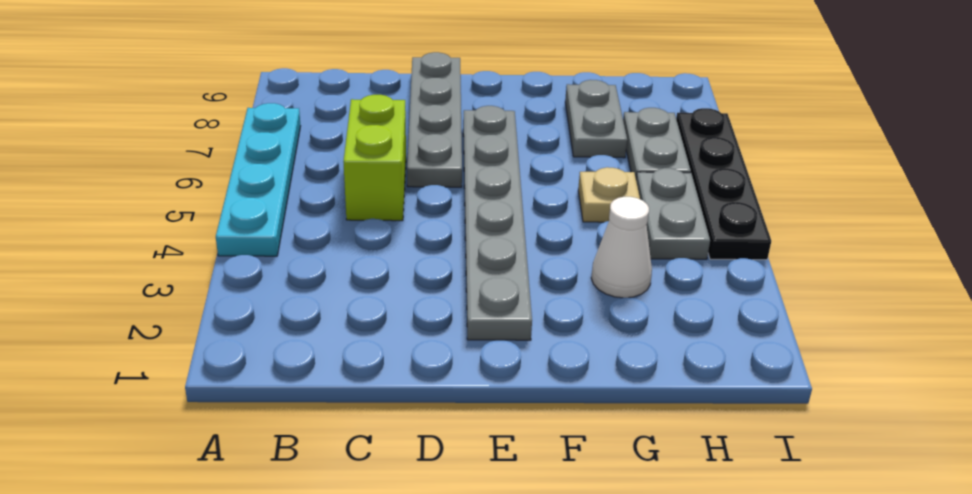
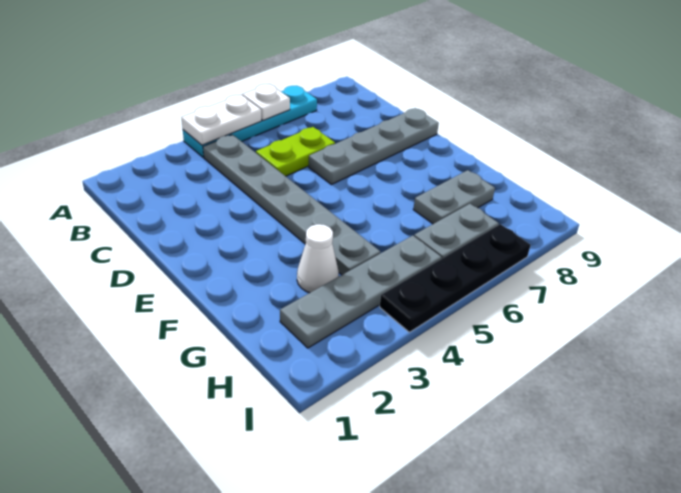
none -> white 1x2 plate [181,95,261,145]
none -> white 1x1 plate [242,84,290,121]
lime 1x2 brick [343,95,406,221] -> lime 1x2 plate [256,127,335,176]
grey 1x6 plate [463,106,532,340] -> grey 1x6 plate turned to [203,135,380,275]
tan 1x1 plate [578,167,640,222] -> none
grey 1x2 plate [636,168,710,259] -> grey 1x4 plate [280,235,442,348]

